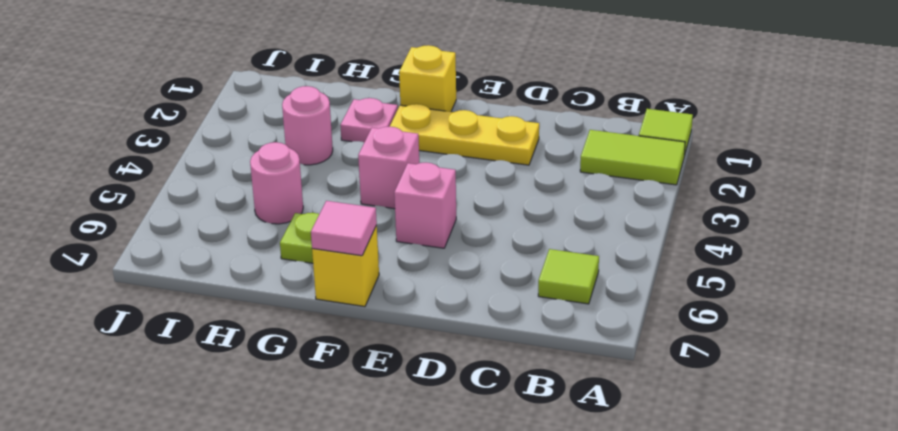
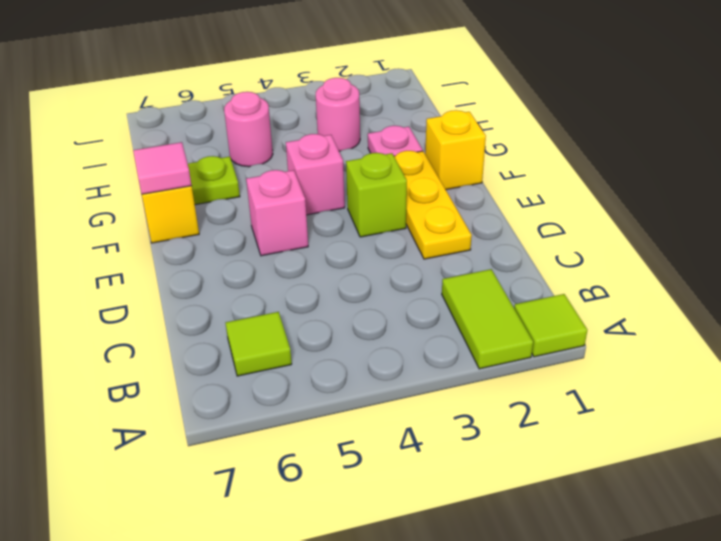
none -> lime 1x1 brick [346,153,407,237]

